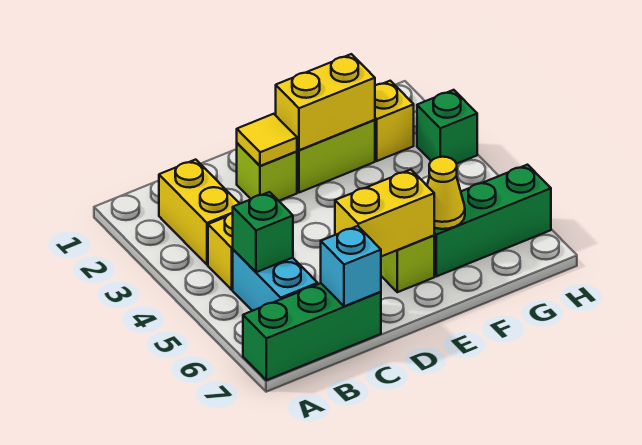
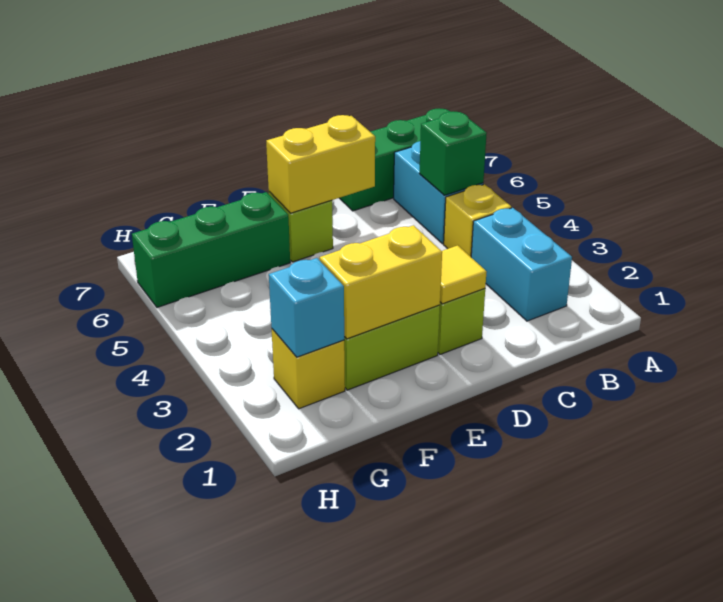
yellow 1x2 brick [159,160,240,265] -> cyan 1x2 brick [471,208,572,321]
cyan 1x1 brick [321,226,381,307] -> cyan 1x1 brick moved to [269,258,344,357]
yellow 1x1 cone [427,157,465,229] -> none
green 1x1 brick [417,90,477,164] -> none

